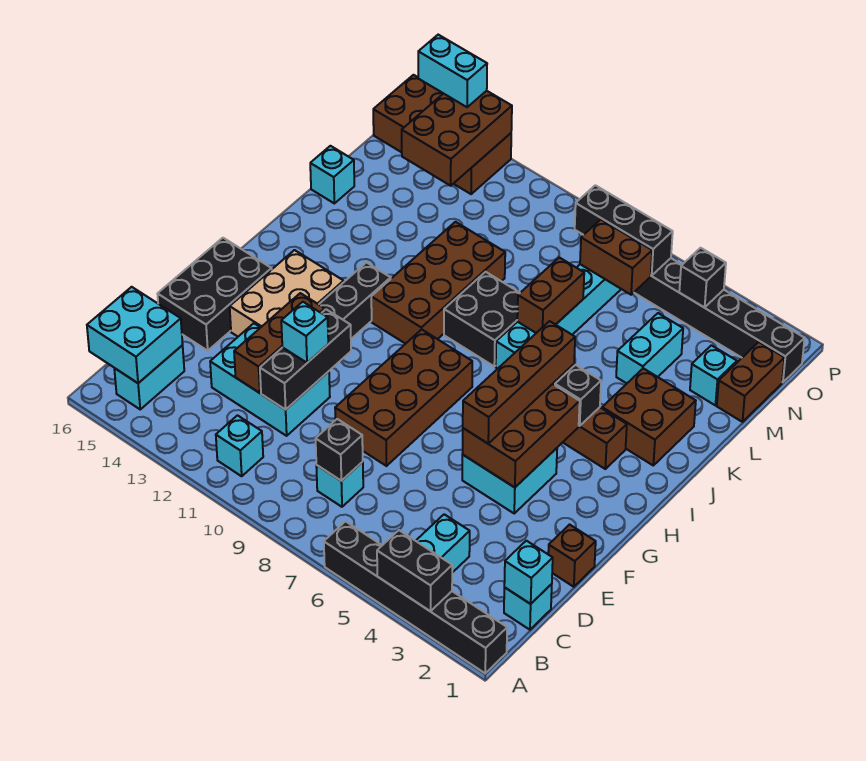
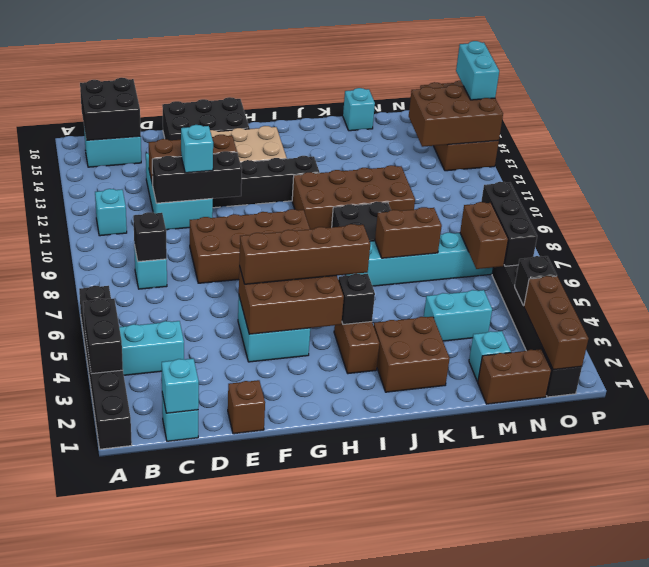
cyan 2x2 brick [87,287,183,383] -> black 2x2 brick [80,78,141,140]
none -> brown 1x3 brick [524,276,588,370]

